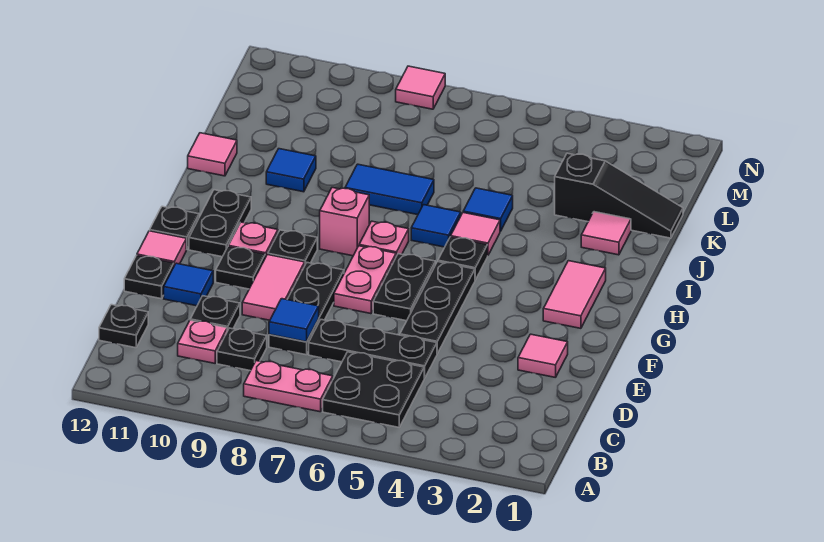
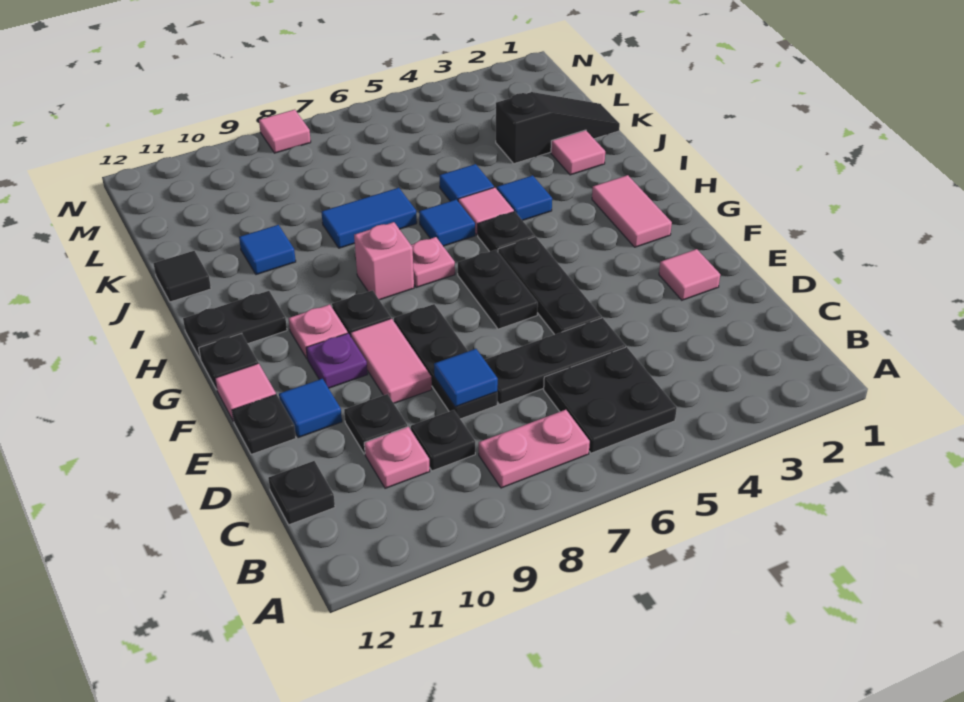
pink 1x2 plate [334,246,396,314] -> none
black 1x1 plate [216,247,265,289] -> purple 1x1 plate [306,333,368,388]
black 1x2 plate [189,190,251,257] -> black 1x2 plate turned to [183,291,287,359]
none -> blue 1x1 tile [497,175,552,221]
pink 1x1 tile [188,133,237,176] -> black 1x1 tile [153,251,211,302]

